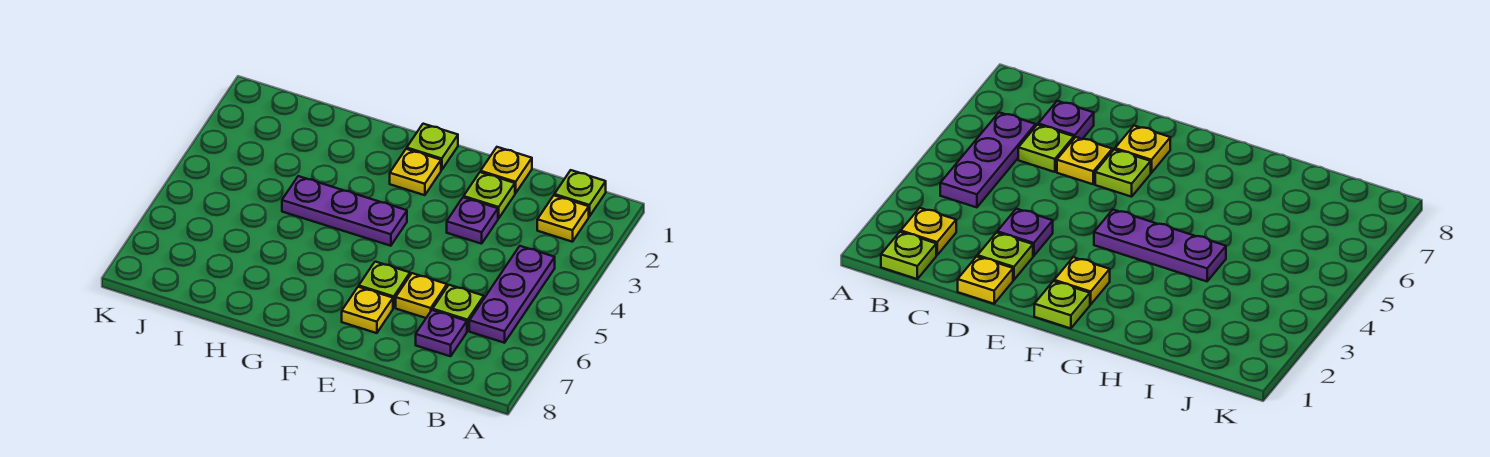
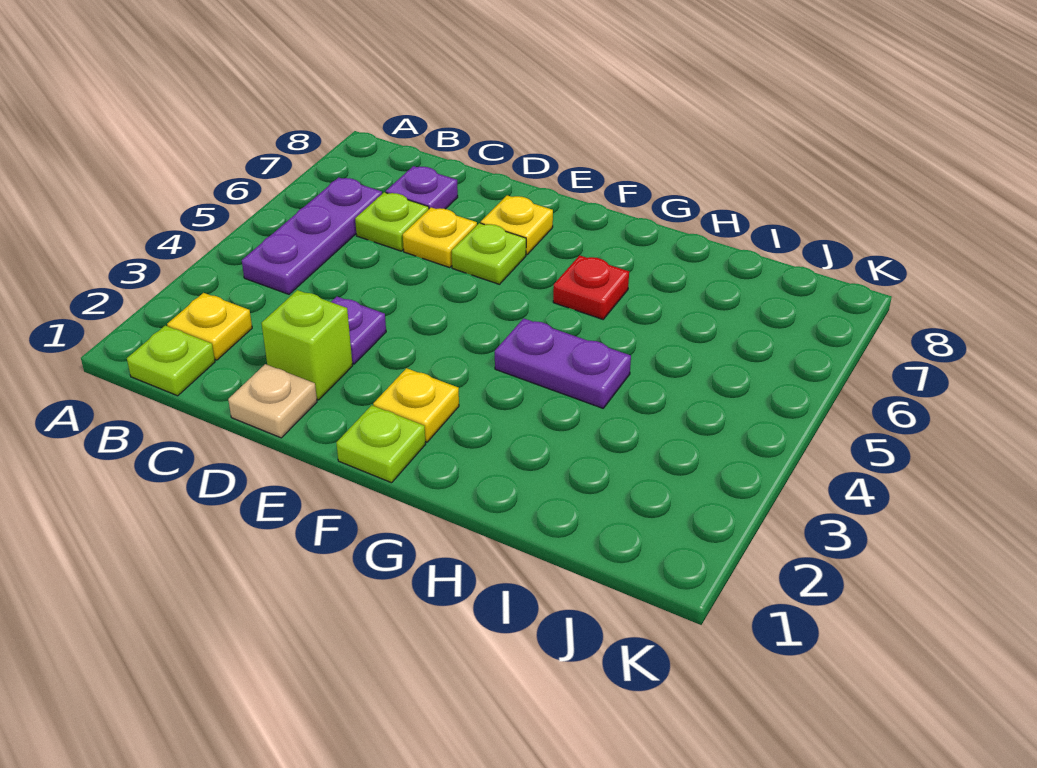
yellow 1x1 plate [481,147,532,193] -> tan 1x1 plate [228,364,317,438]
lime 1x1 plate [464,172,515,218] -> lime 1x1 brick [262,290,353,400]
purple 1x3 plate [282,176,407,246] -> purple 1x2 plate [495,318,631,408]
none -> red 1x1 plate [553,255,629,319]

